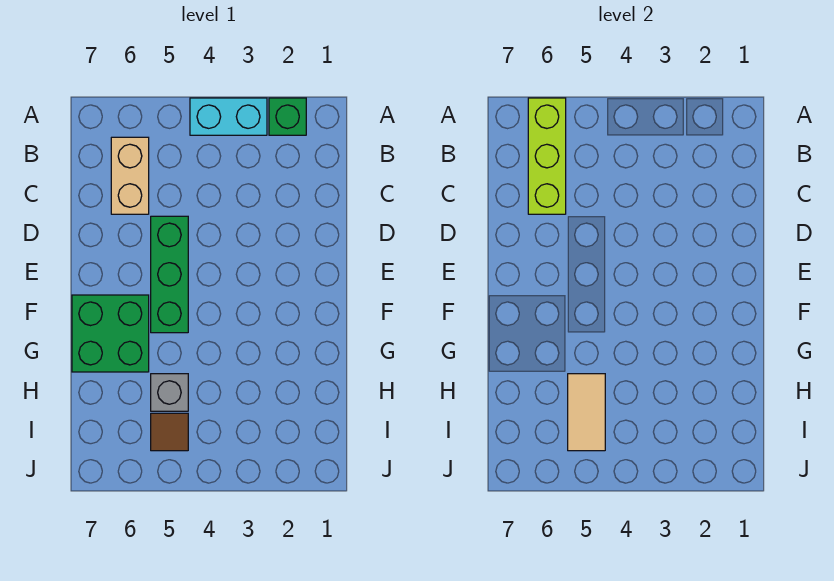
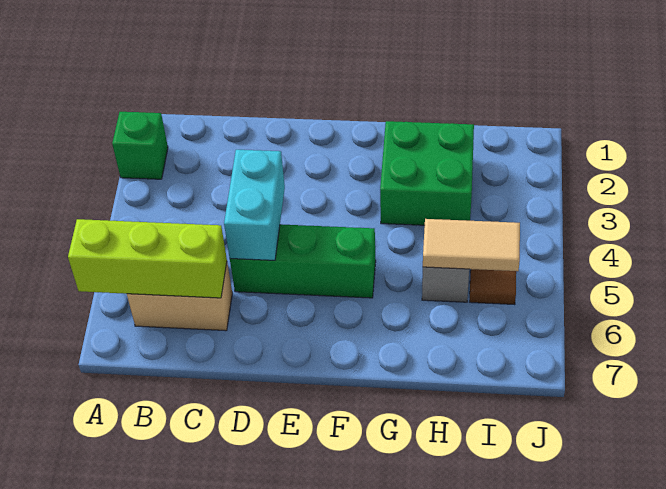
cyan 1x2 brick [190,98,267,135] -> cyan 1x2 brick moved to [224,150,285,260]
green 2x2 brick [72,295,149,372] -> green 2x2 brick moved to [380,121,474,225]

